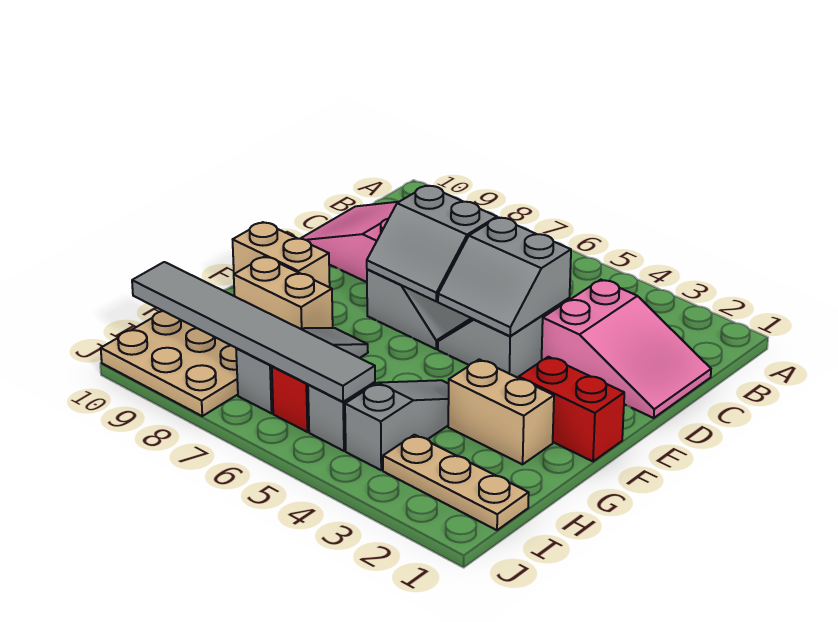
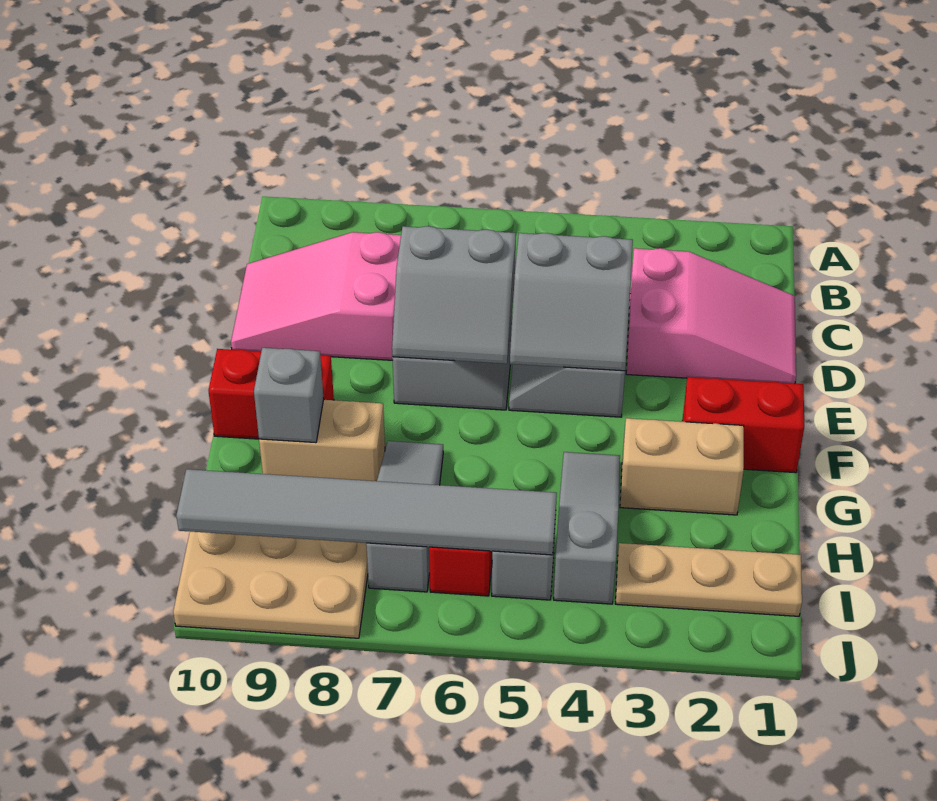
tan 1x2 brick [233,222,330,287] -> red 1x2 brick [208,349,334,439]
none -> grey 1x1 brick [254,348,324,443]

